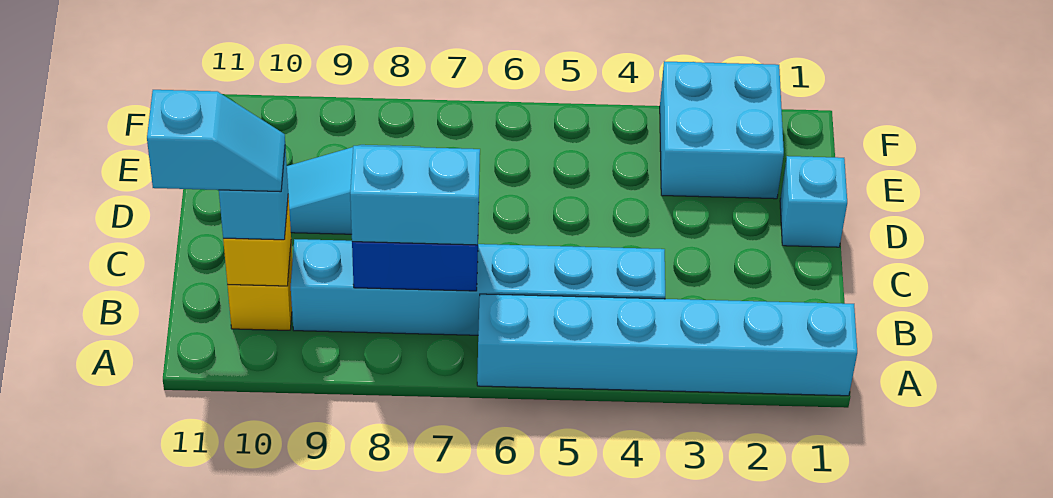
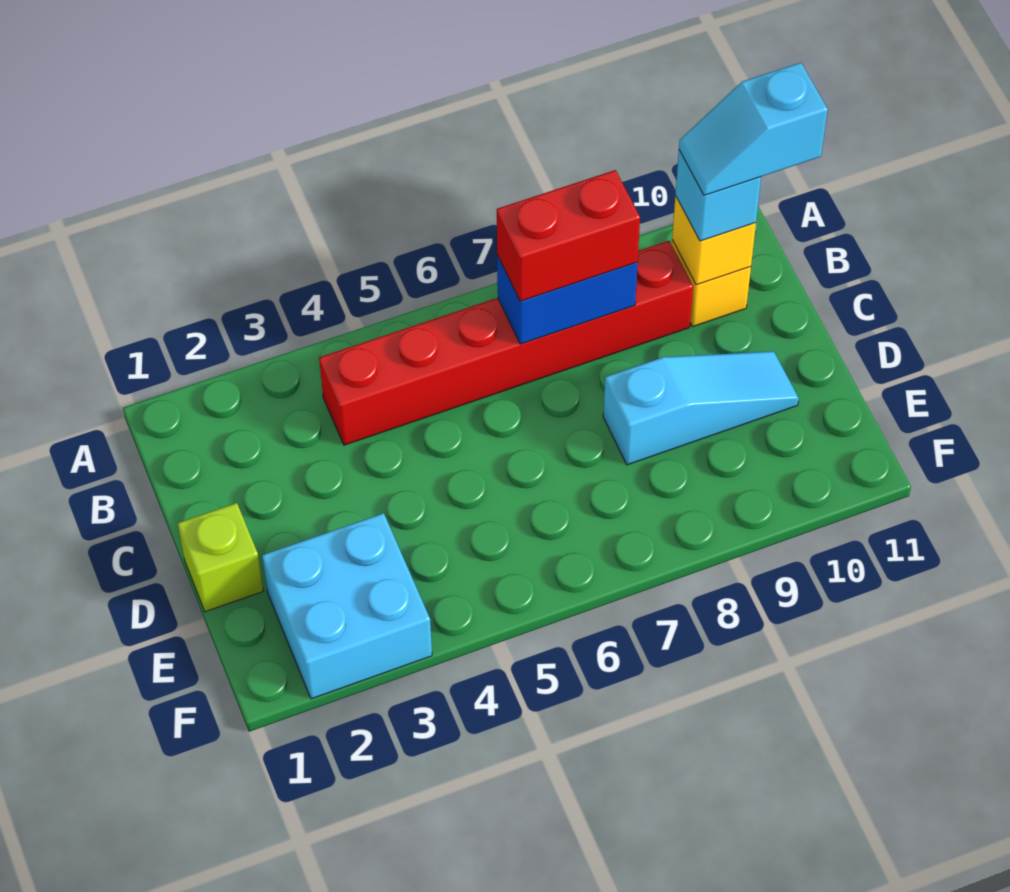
cyan 1x6 brick [477,294,857,396] -> none
cyan 1x6 brick [291,239,665,335] -> red 1x6 brick [319,241,693,445]
cyan 1x2 brick [350,146,480,245] -> red 1x2 brick [497,170,640,301]
cyan 1x1 brick [780,156,847,247] -> lime 1x1 brick [178,503,263,612]

